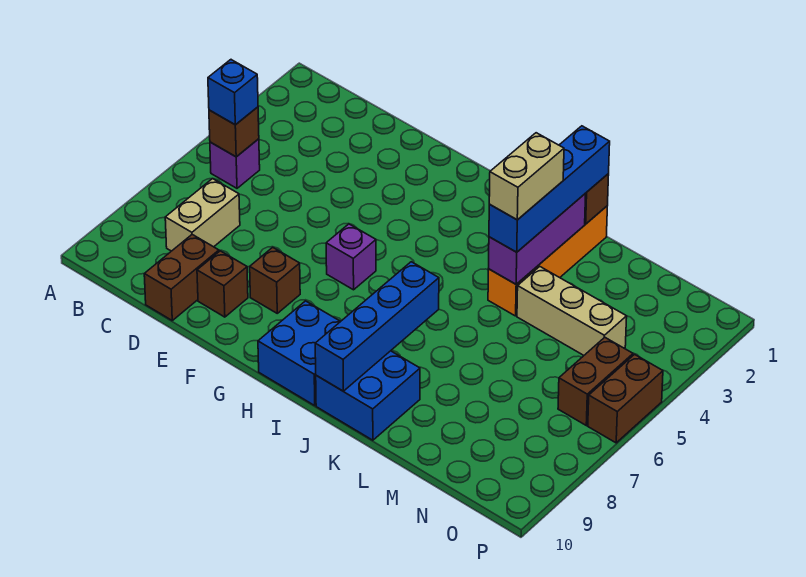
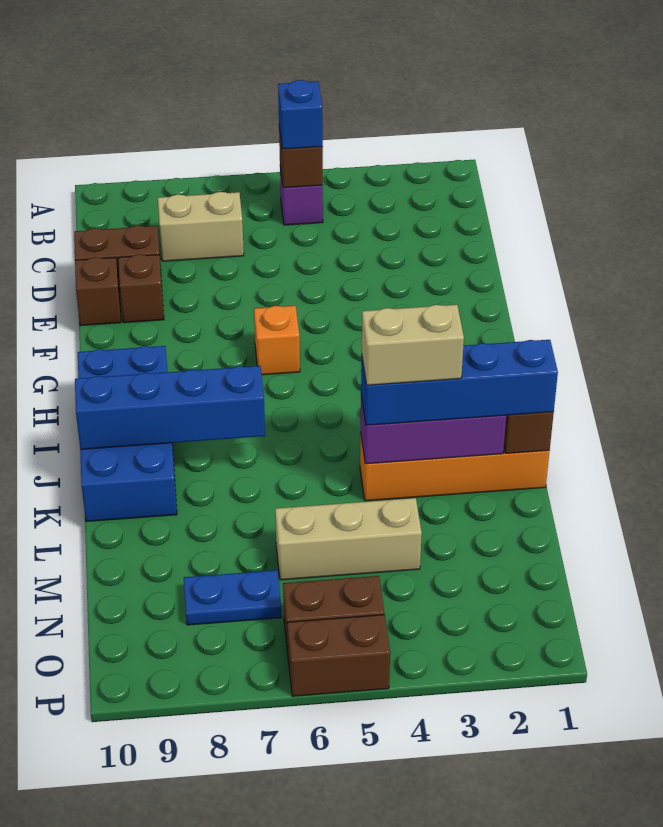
brown 1x1 brick [250,247,300,313] -> brown 1x1 brick moved to [75,257,121,326]
purple 1x1 brick [326,224,376,290] -> orange 1x1 brick [254,306,300,375]
tan 1x3 brick [517,267,627,355] -> tan 1x3 brick turned to [275,498,422,580]
none -> blue 1x2 plate [184,570,281,625]

